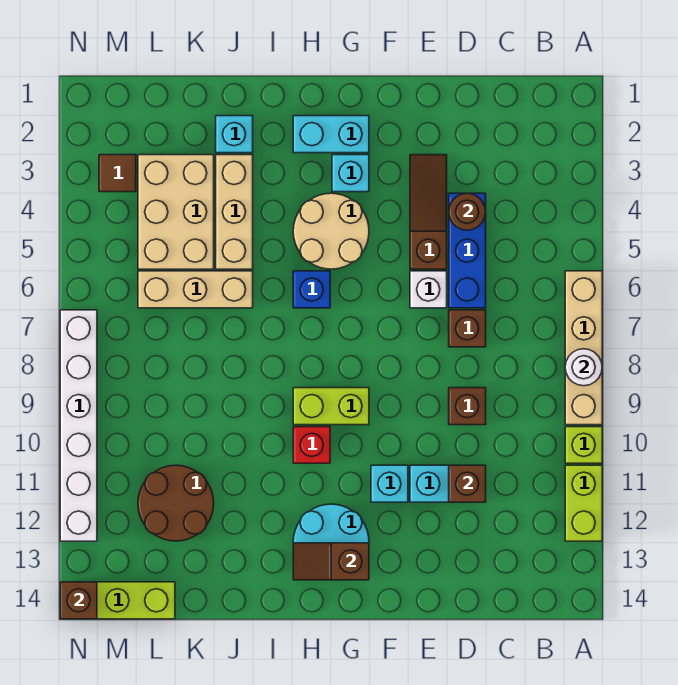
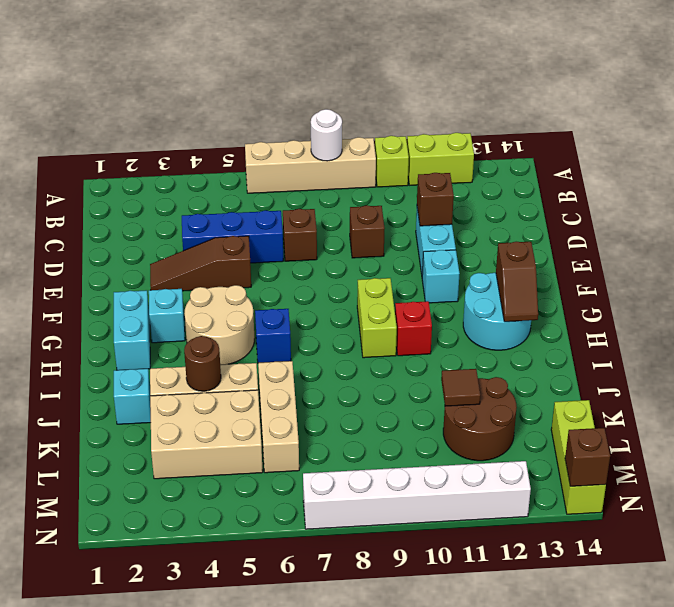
brown 1x1 round brick [449,193,486,230] -> brown 1x1 round brick moved to [184,336,221,391]
white 1x1 brick [410,271,447,308] -> none
brown 1x1 tile [99,155,136,192] -> brown 1x1 tile moved to [441,369,480,406]

